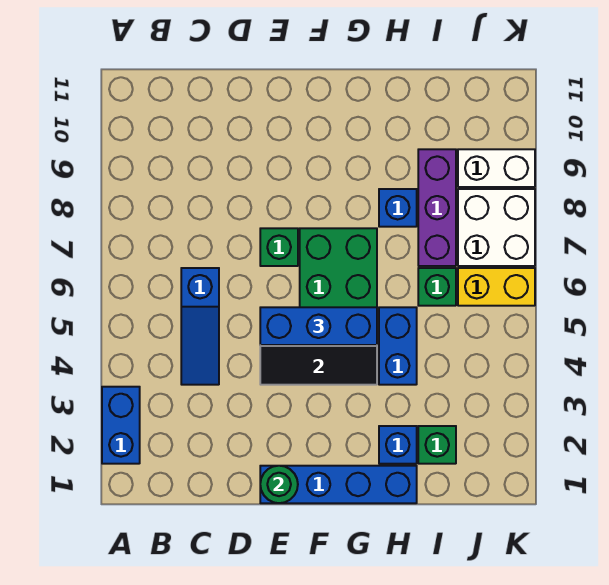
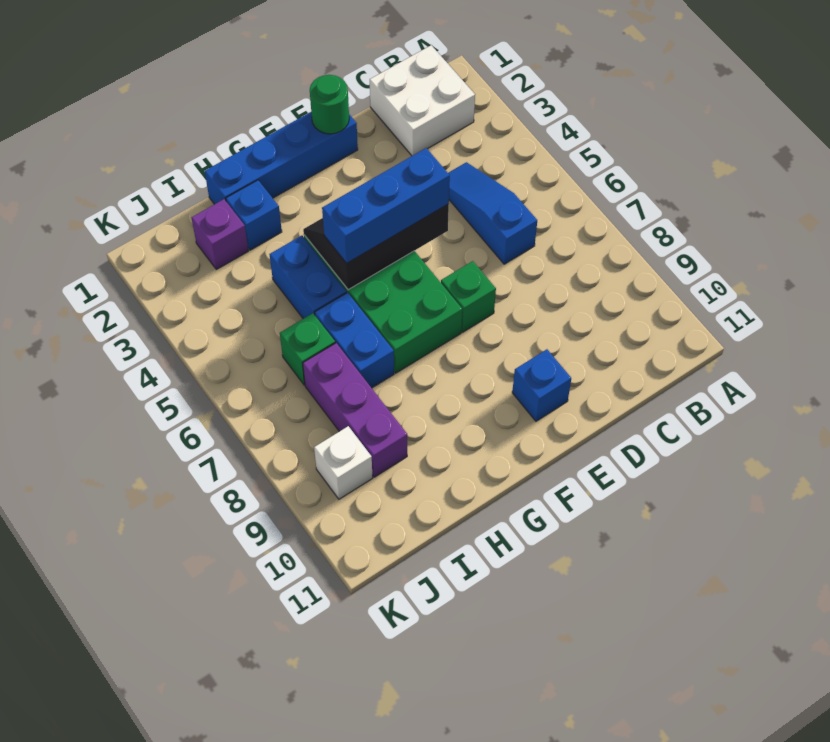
blue 1x2 brick [102,387,140,464] -> blue 1x2 brick moved to [315,293,394,388]
blue 1x1 brick [379,189,417,227] -> blue 1x1 brick moved to [512,349,571,421]
green 1x1 brick [418,426,456,464] -> purple 1x1 brick [191,199,248,269]
yellow 1x2 brick [458,268,535,306] -> none
white 2x2 brick [458,189,535,266] -> white 2x2 brick moved to [370,45,475,156]
white 1x2 brick [458,149,535,187] -> white 1x1 brick [314,426,373,499]

